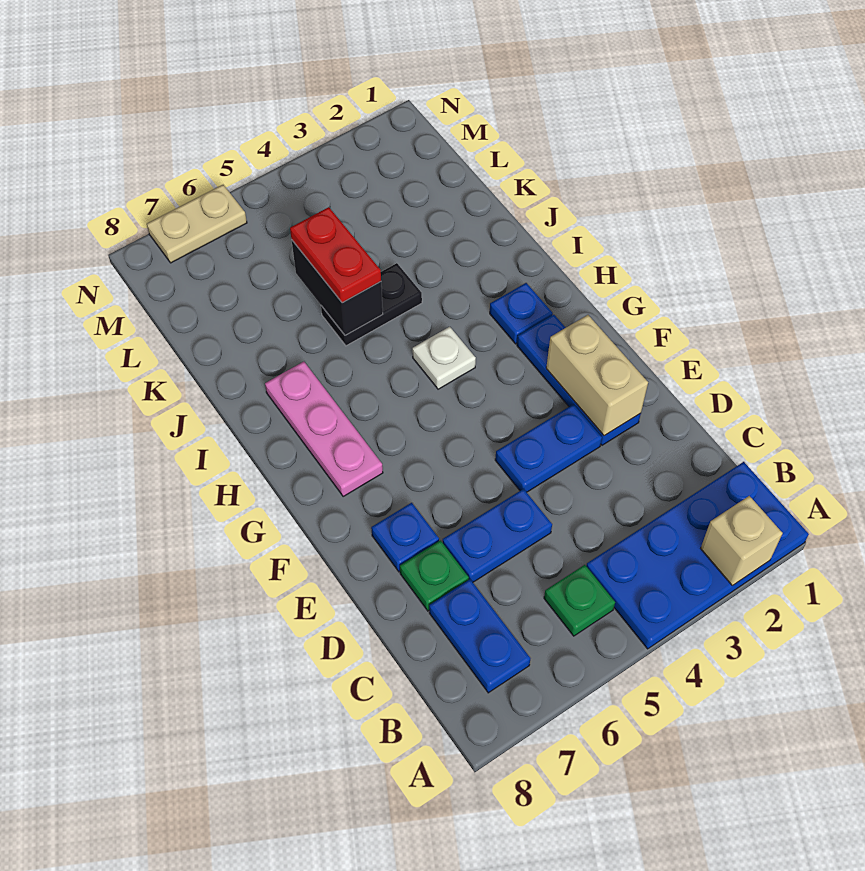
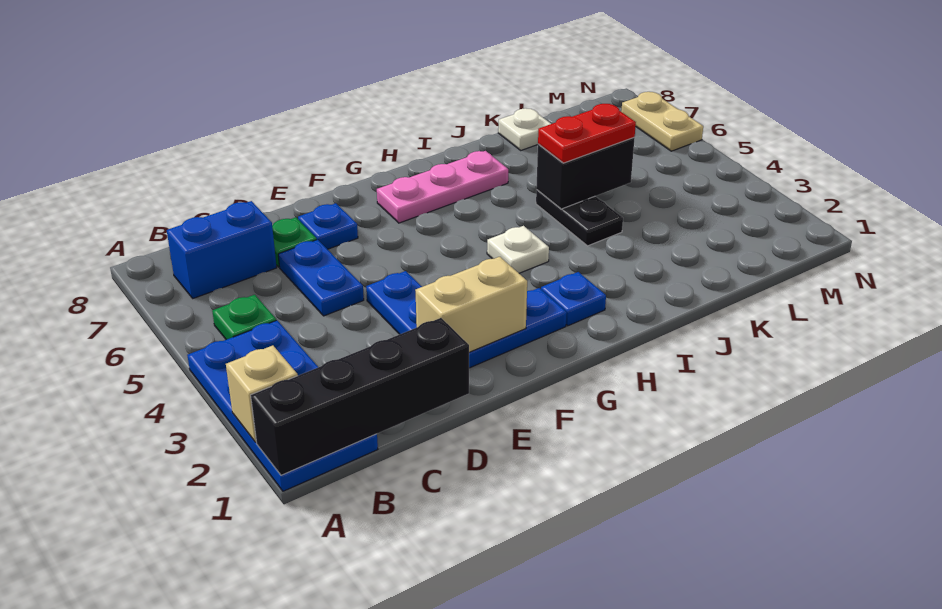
none -> black 1x4 brick [251,318,469,475]
blue 1x2 plate [429,579,530,693] -> blue 1x2 brick [167,201,277,298]
none -> white 1x1 plate [498,108,551,150]

